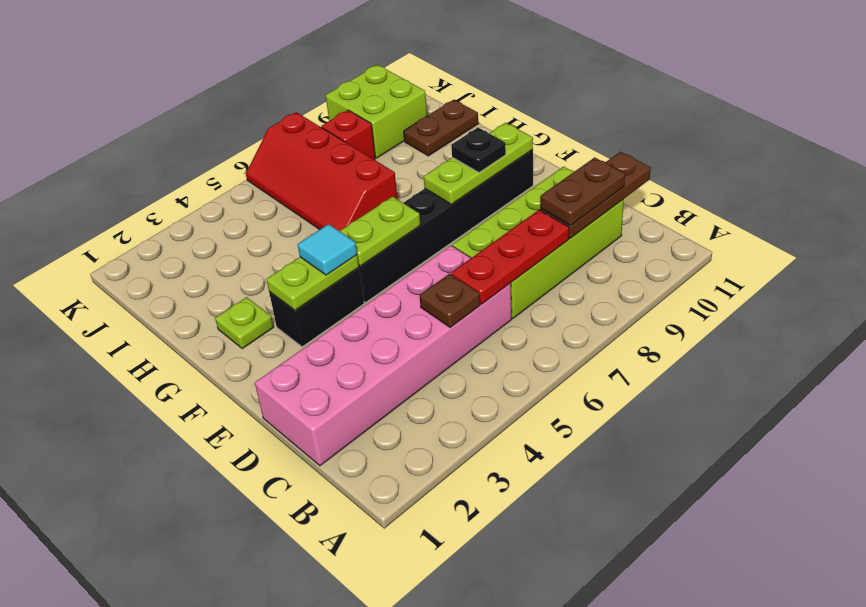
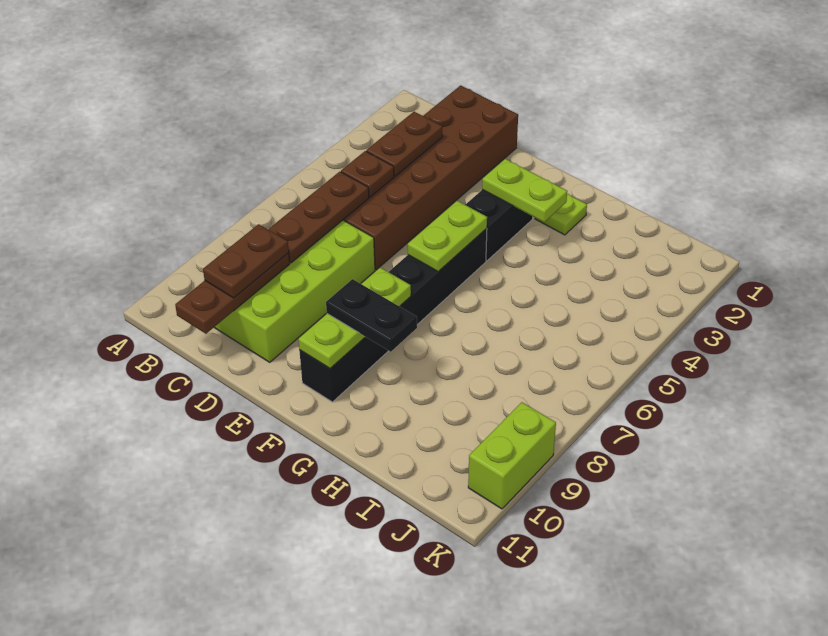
pink 2x6 brick [255,245,512,466] -> brown 2x6 brick [344,85,518,270]
red 1x3 plate [451,210,569,304] -> brown 1x3 plate [268,172,369,263]
lime 1x2 plate [266,255,359,310] -> lime 1x2 plate turned to [482,159,567,222]
cyan 1x1 tile [297,224,357,275] -> none
black 1x1 plate [451,128,506,172] -> black 1x2 plate [326,279,417,352]
red 2x4 slope [246,112,398,231] -> none
brown 1x2 plate [404,100,478,156] -> brown 1x2 plate moved to [366,112,442,176]
red 1x1 brick [321,110,376,160] -> none
lime 2x2 brick [325,65,427,158] -> lime 1x2 brick [468,402,556,509]

